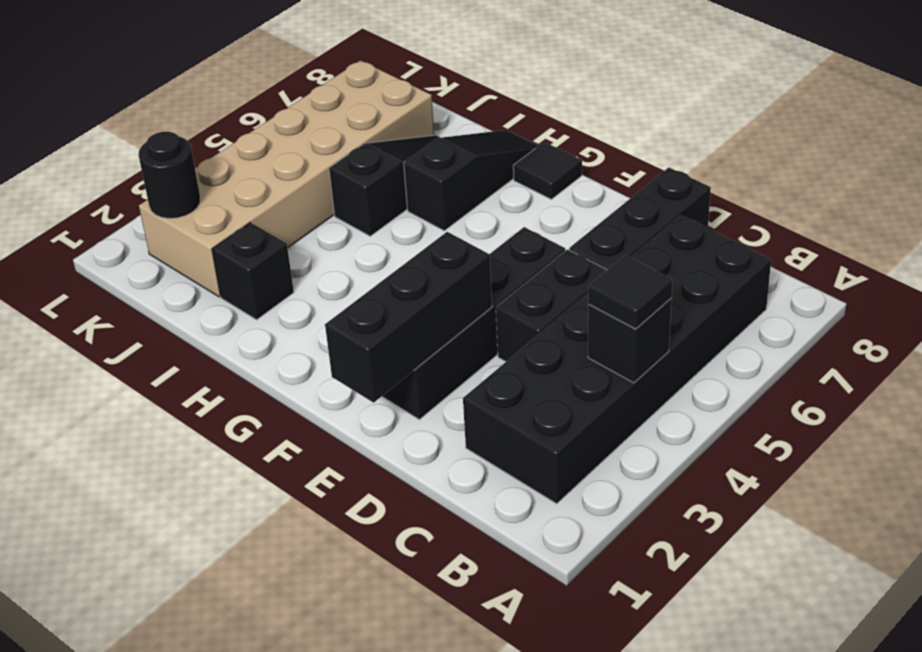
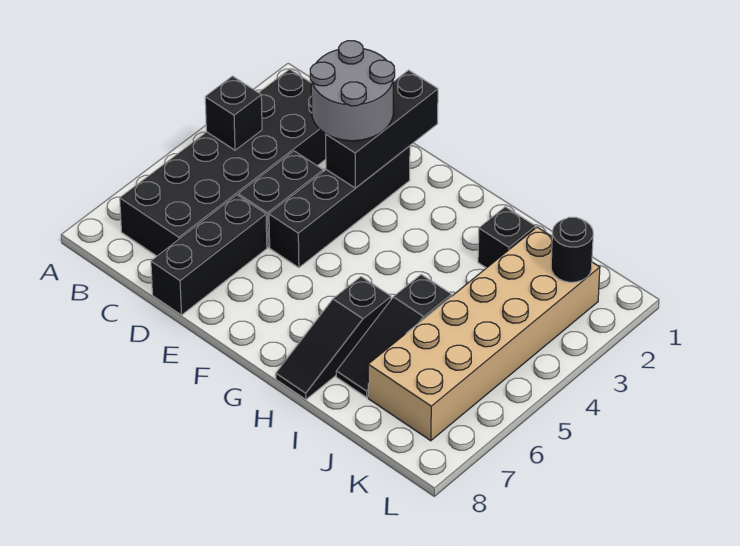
black 1x1 tile [588,256,672,329] -> none
none -> grey 2x2 round brick [310,41,395,141]
black 1x1 tile [513,142,582,199] -> none

